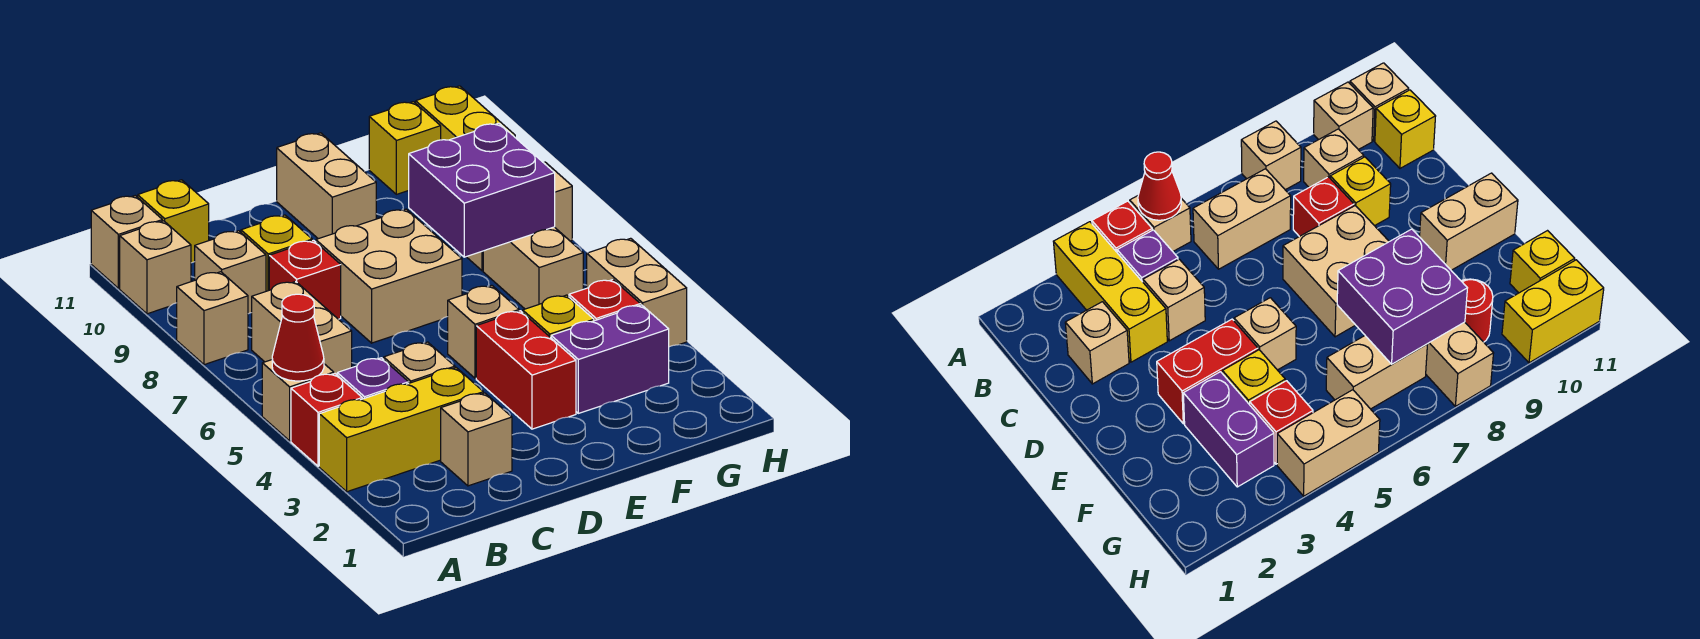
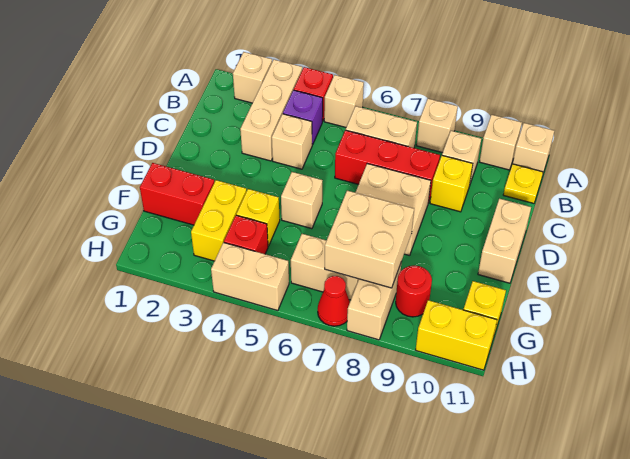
yellow 1x3 brick [319,368,483,492] -> tan 1x3 brick [240,60,302,161]
red 1x1 cone [272,294,324,381] -> red 1x1 cone moved to [318,276,350,326]
yellow 1x1 brick [138,180,209,263] -> yellow 1x1 plate [503,164,543,203]
tan 1x1 brick [441,393,512,486] -> tan 1x1 brick moved to [233,52,272,103]
red 1x1 brick [269,240,341,319] -> red 1x3 brick [335,130,440,203]
red 1x2 brick [476,311,576,429] -> red 1x2 brick moved to [140,163,214,225]
tan 1x2 brick [277,133,376,239] -> tan 1x2 brick turned to [478,199,531,283]
purple 1x2 brick [551,305,669,413] -> yellow 1x2 brick [191,180,247,261]
purple 2x2 brick [409,123,555,257] -> tan 2x2 brick [325,191,414,288]

